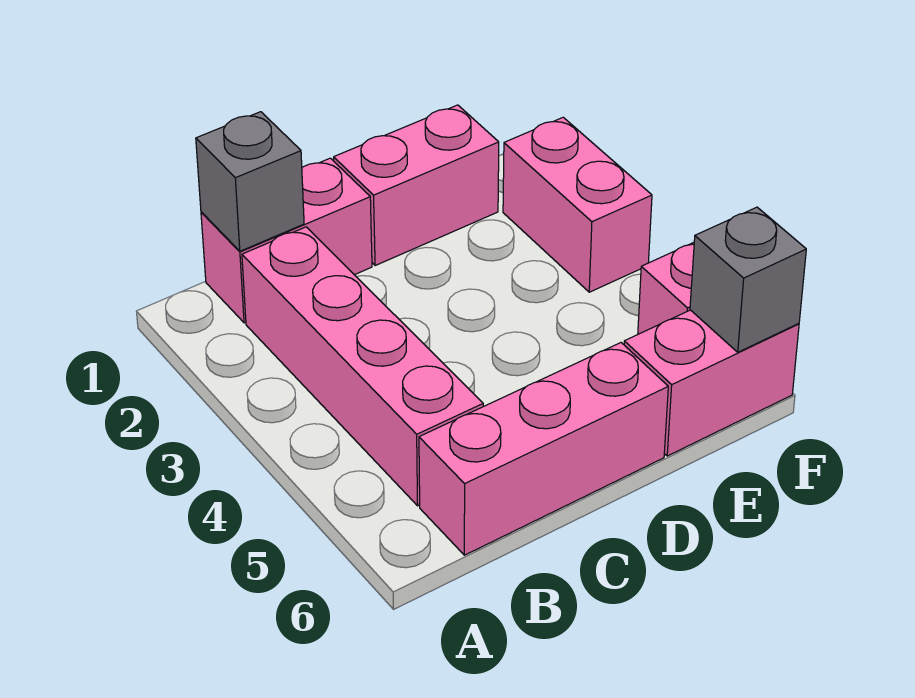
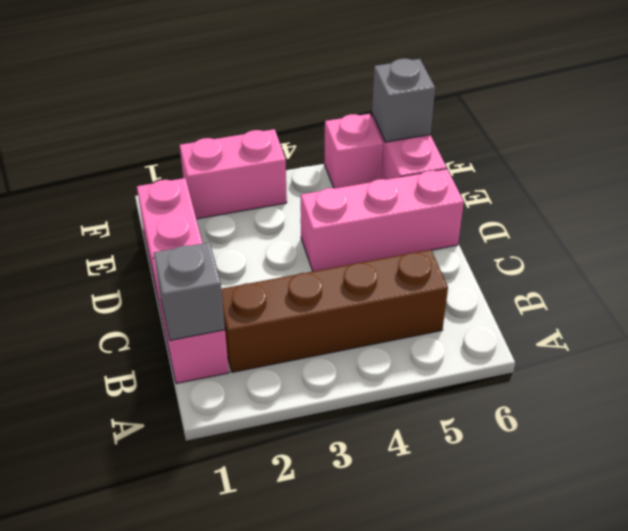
pink 1x4 brick [242,227,483,506] -> brown 1x4 brick [221,250,448,372]
pink 1x3 brick [419,343,668,555] -> pink 1x3 brick turned to [301,169,464,271]

